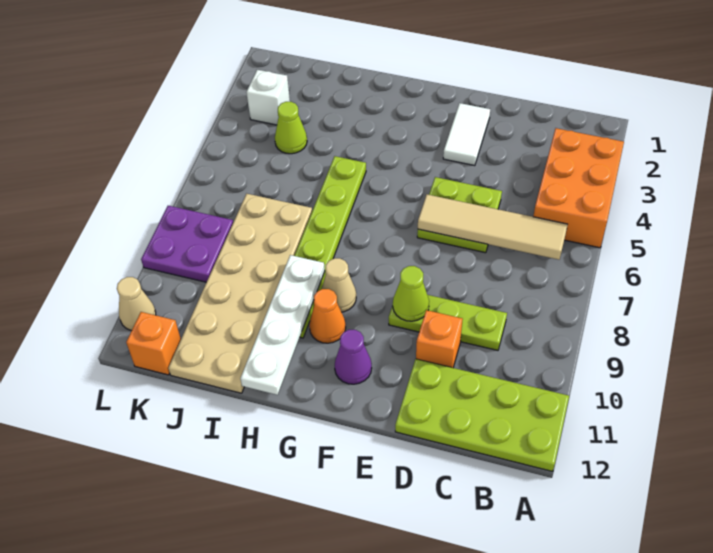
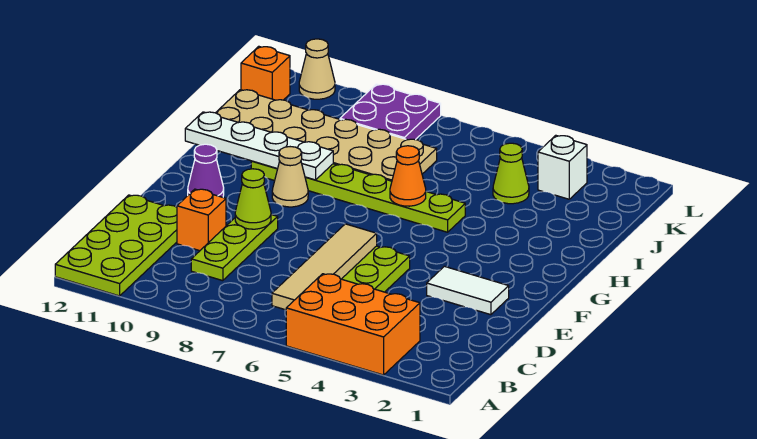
orange 1x1 cone [309,289,346,343] -> orange 1x1 cone moved to [390,146,426,206]

